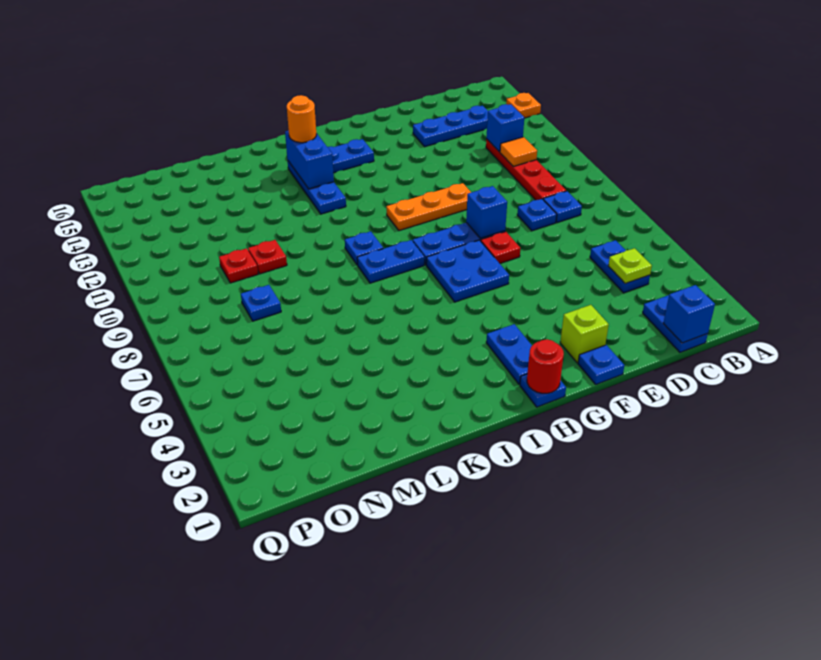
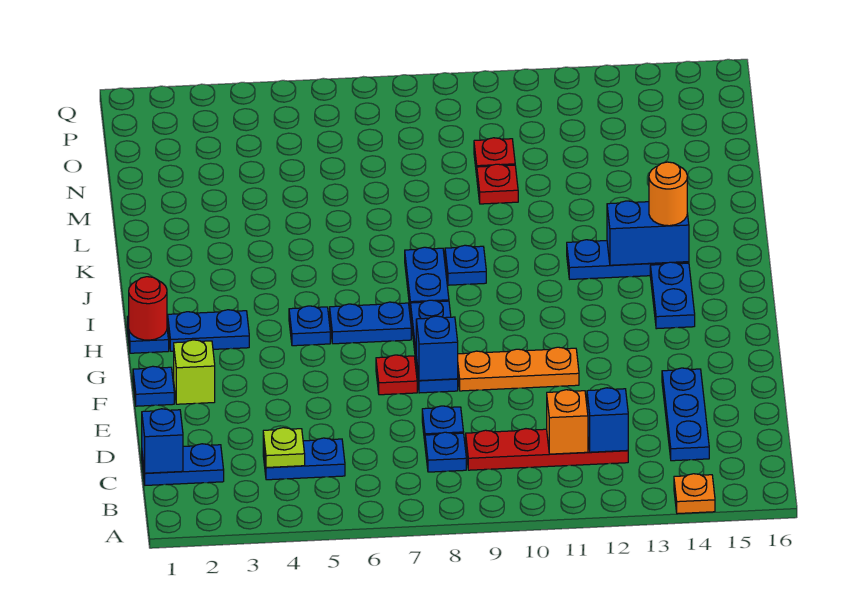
orange 1x1 tile [500,137,537,166] -> orange 1x1 brick [547,390,588,454]
orange 1x3 plate [386,183,471,231] -> orange 1x3 plate turned to [458,347,579,391]
blue 2x2 plate [426,240,509,302] -> blue 1x2 plate [330,302,411,344]
blue 1x1 plate [241,285,281,321] -> blue 1x1 plate moved to [289,306,330,346]

